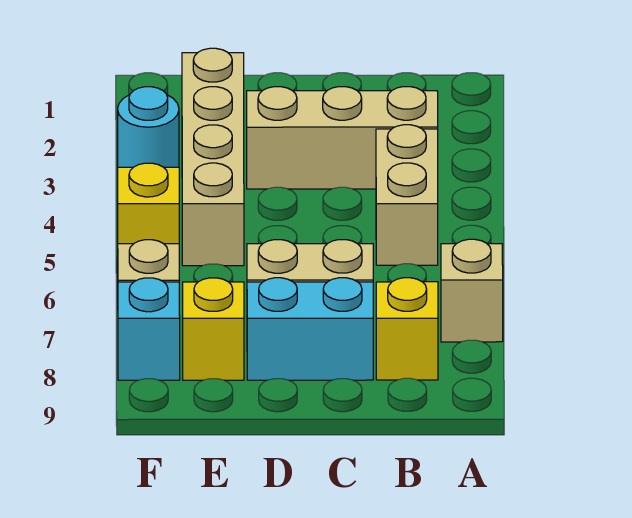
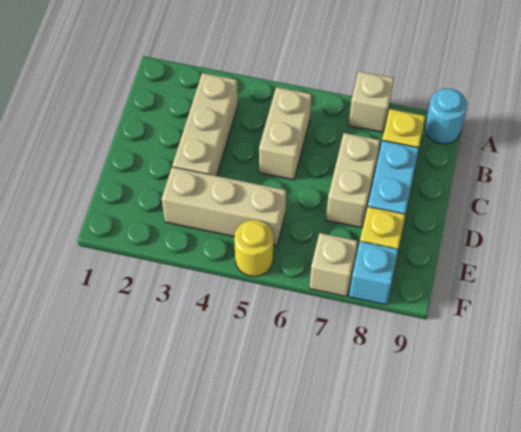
tan 1x2 brick [376,125,438,265] -> tan 1x2 brick turned to [259,87,312,180]
tan 1x4 brick [182,48,244,266] -> tan 1x3 brick [162,167,286,245]
cyan 1x1 round brick [118,87,179,167] -> cyan 1x1 round brick moved to [425,89,467,144]
yellow 1x1 brick [118,163,179,244] -> yellow 1x1 round brick [234,220,273,276]

